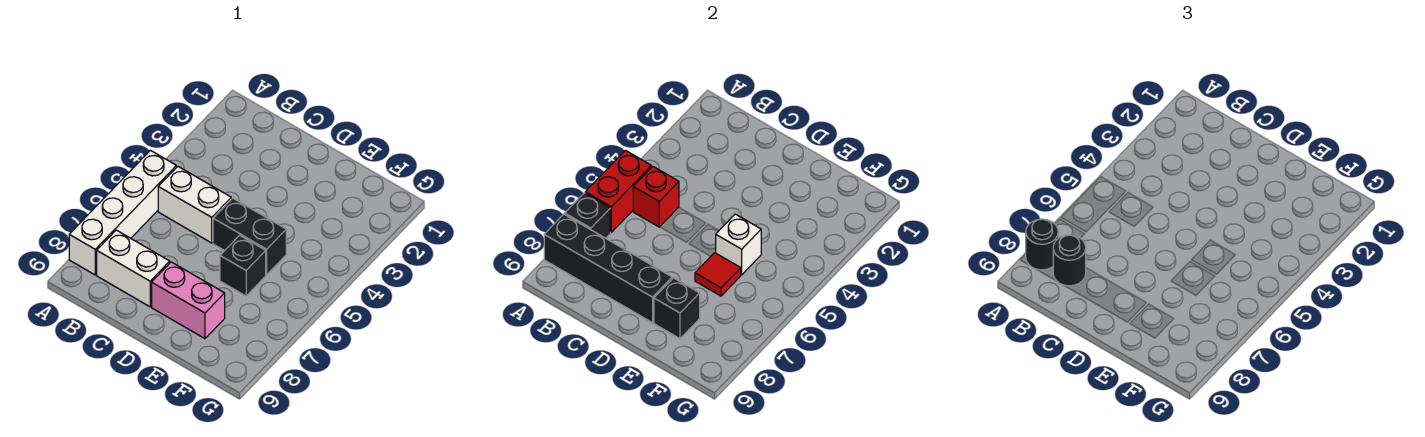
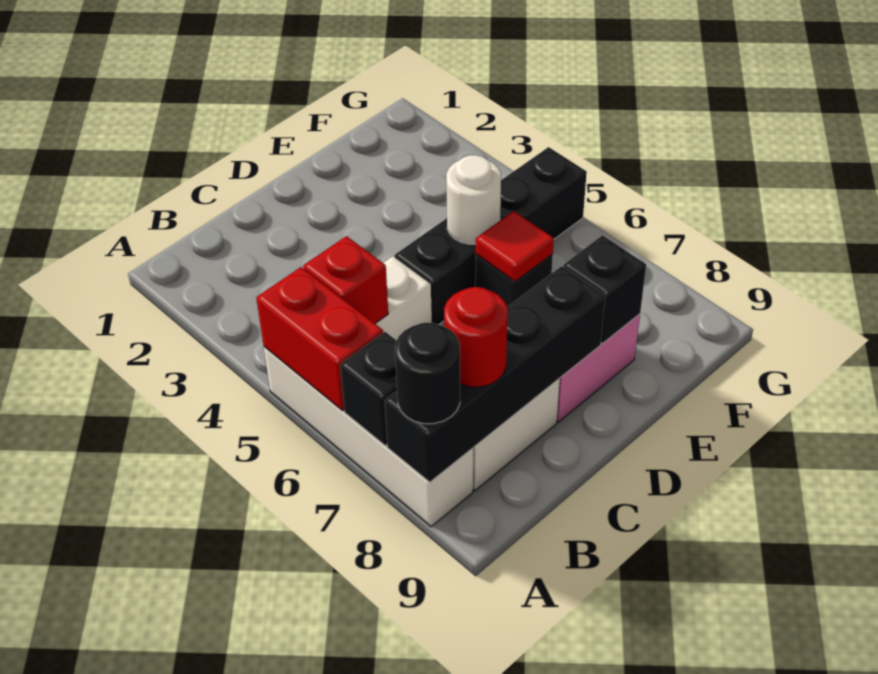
black 1x1 round brick [1053,235,1086,286] -> red 1x1 round brick [444,287,508,387]
black 1x2 brick [213,198,286,275] -> black 1x4 brick [395,147,587,325]
white 1x1 brick [716,214,761,275] -> white 1x1 round brick [446,155,501,244]

